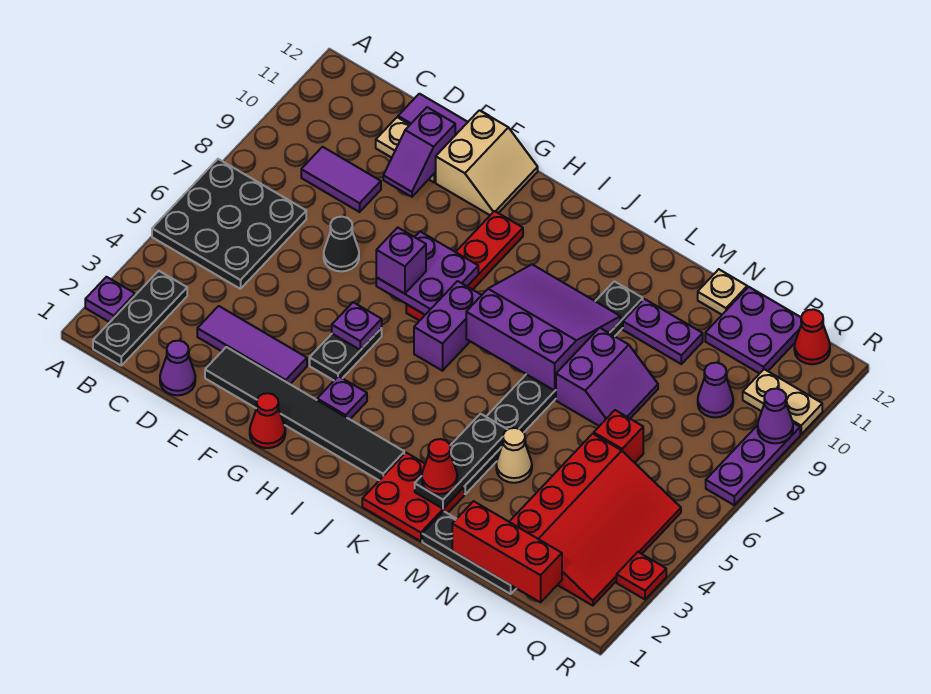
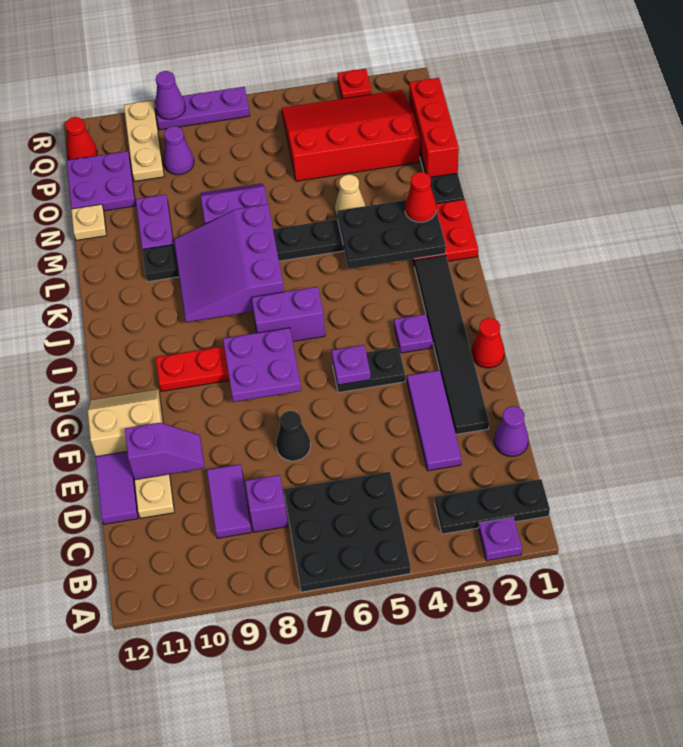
purple 1x1 brick [376,227,426,294] -> purple 1x1 brick moved to [245,475,288,532]
black 1x3 plate [415,414,507,508] -> black 2x3 plate [337,200,446,269]
red 1x1 brick [594,410,643,463] -> none
tan 1x2 plate [743,369,822,434] -> tan 1x3 plate [124,100,164,181]

